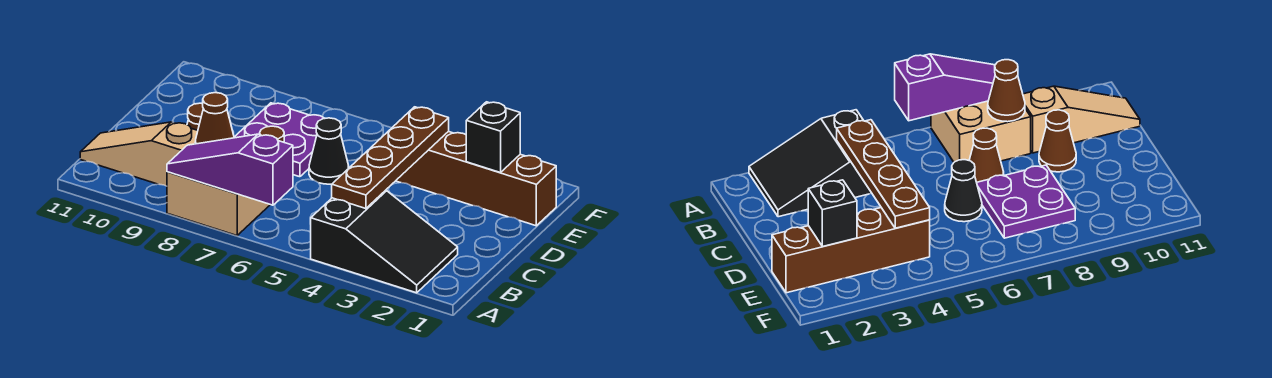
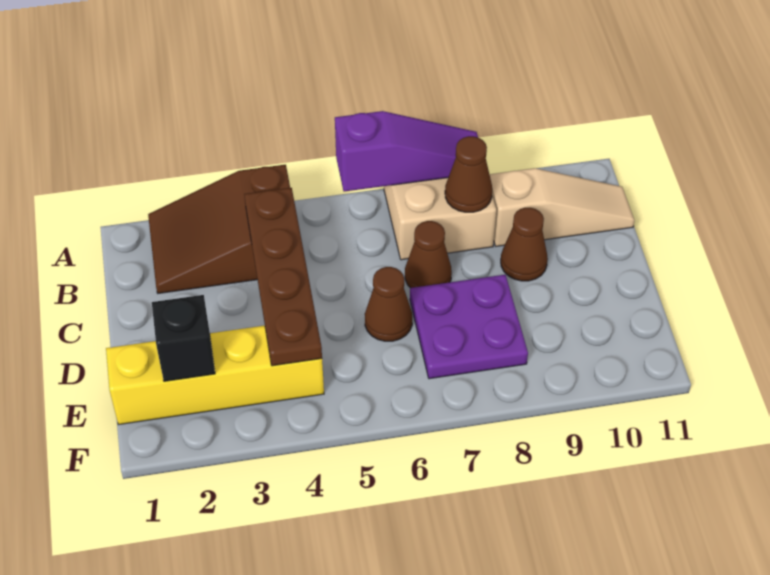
black 2x3 slope [311,190,458,293] -> brown 2x3 slope [148,165,290,293]
black 1x1 cone [309,118,349,184] -> brown 1x1 cone [365,267,412,341]
brown 1x4 brick [396,131,556,226] -> yellow 1x4 brick [106,326,324,425]

